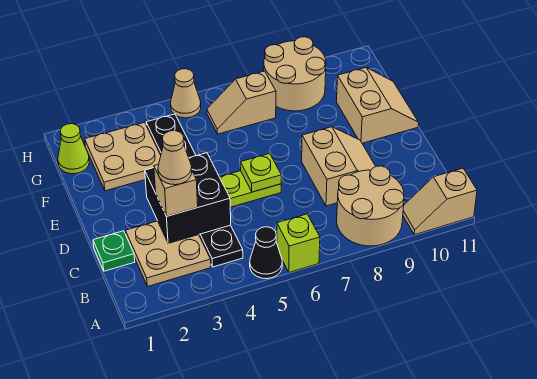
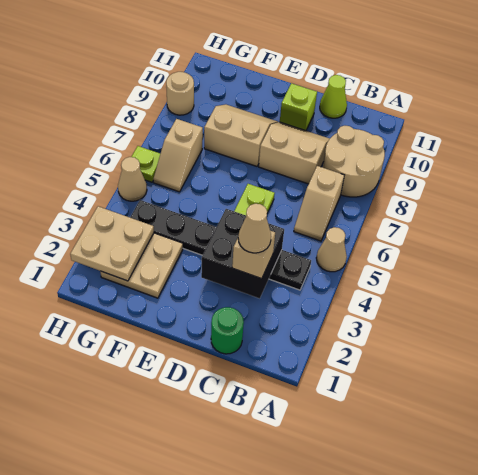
black 1x1 cone [250,227,282,279] -> tan 1x1 cone [316,227,347,272]
lime 1x1 brick [277,214,320,272] -> lime 1x1 brick moved to [280,83,317,131]
tan 1x2 slope [403,168,477,235] -> tan 1x2 slope moved to [294,166,344,241]
tan 2x2 plate [126,221,211,286] -> tan 2x2 plate moved to [70,206,154,281]
green 1x1 plate [93,231,135,271] -> green 1x1 round brick [211,307,244,354]
lime 1x1 plate [240,153,281,192] -> lime 1x1 plate moved to [132,146,160,182]
tan 2x2 slope [337,68,419,143] -> tan 2x2 slope moved to [204,104,278,166]
lime 1x1 cone [58,124,89,174] -> lime 1x1 cone moved to [320,75,347,118]
tan 2x2 round brick [264,37,326,111] -> tan 1x1 round brick [166,72,194,115]

